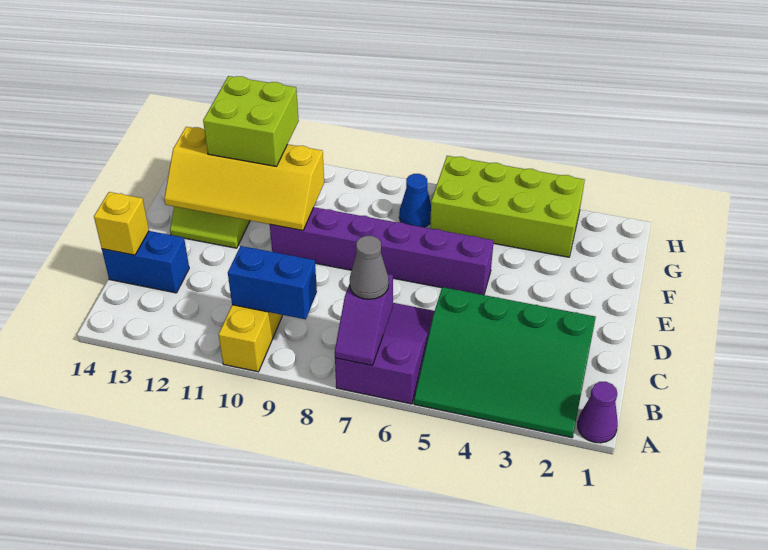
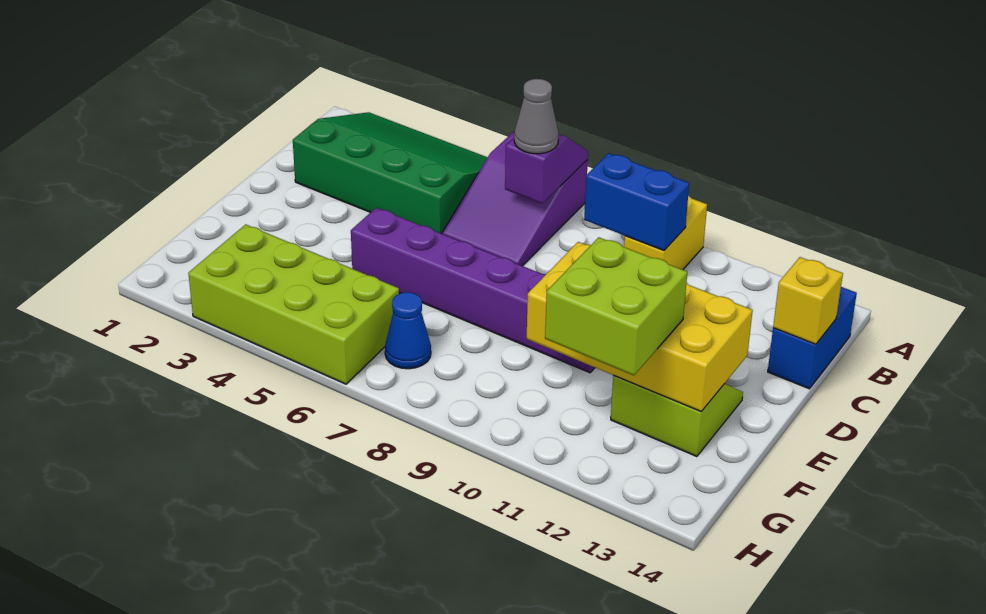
purple 1x1 cone [578,382,618,443] -> none
blue 1x2 brick [102,231,189,293] -> blue 1x2 brick turned to [768,287,857,389]
yellow 2x4 slope [164,127,324,230] -> yellow 2x4 brick [527,242,753,412]

